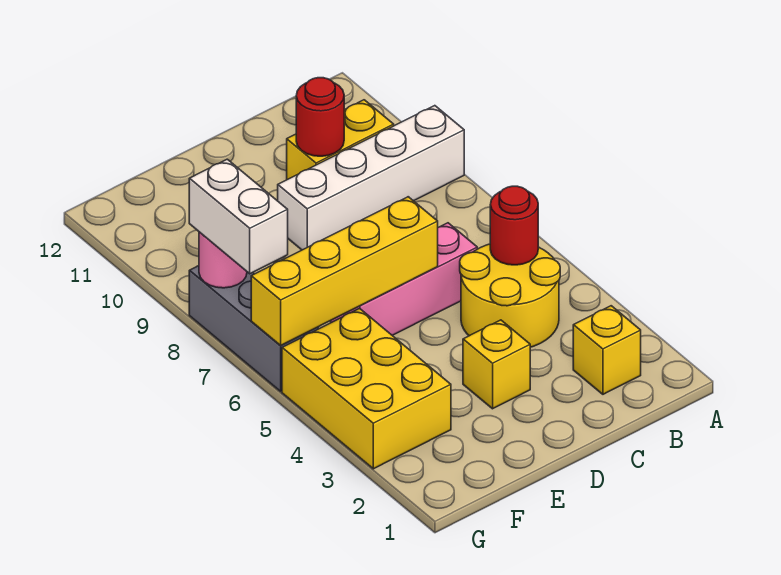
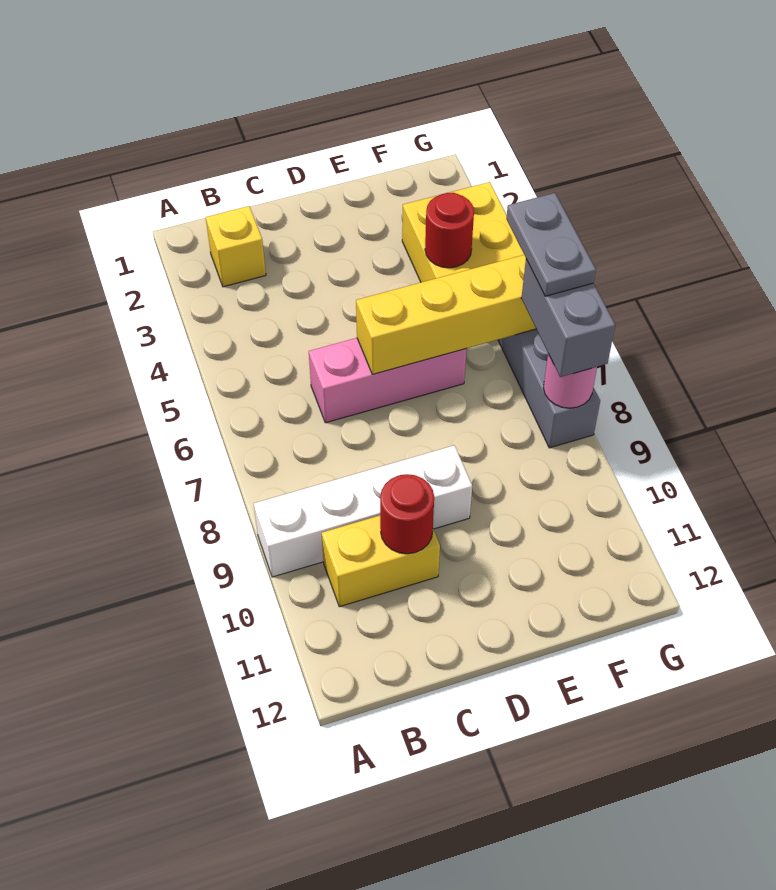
yellow 2x2 round brick [460,244,560,347] -> none
red 1x1 round brick [490,186,538,265] -> red 1x1 round brick moved to [425,193,474,268]
yellow 1x1 brick [463,320,530,409] -> none
none -> grey 1x2 plate [506,193,596,296]
white 1x2 brick [189,159,288,274] -> grey 1x2 brick [521,259,615,377]

